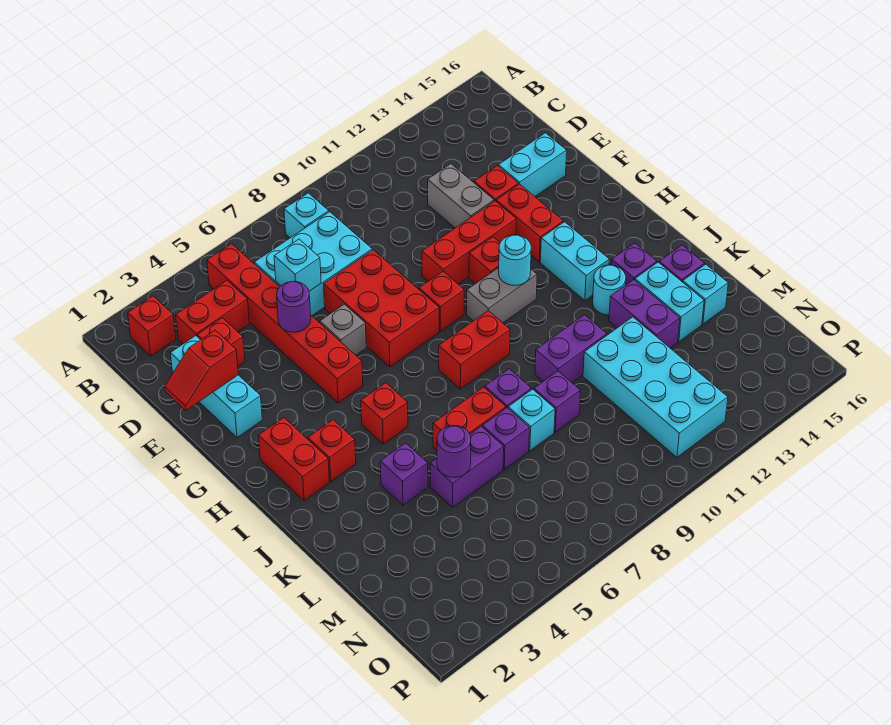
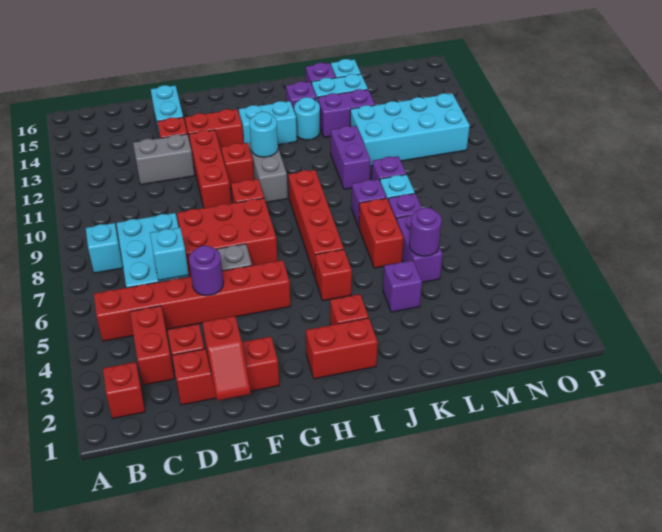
cyan 1x3 brick [170,336,262,438] -> red 1x3 brick [172,337,279,405]
red 1x2 brick [439,311,510,389] -> red 1x4 brick [288,170,344,278]

